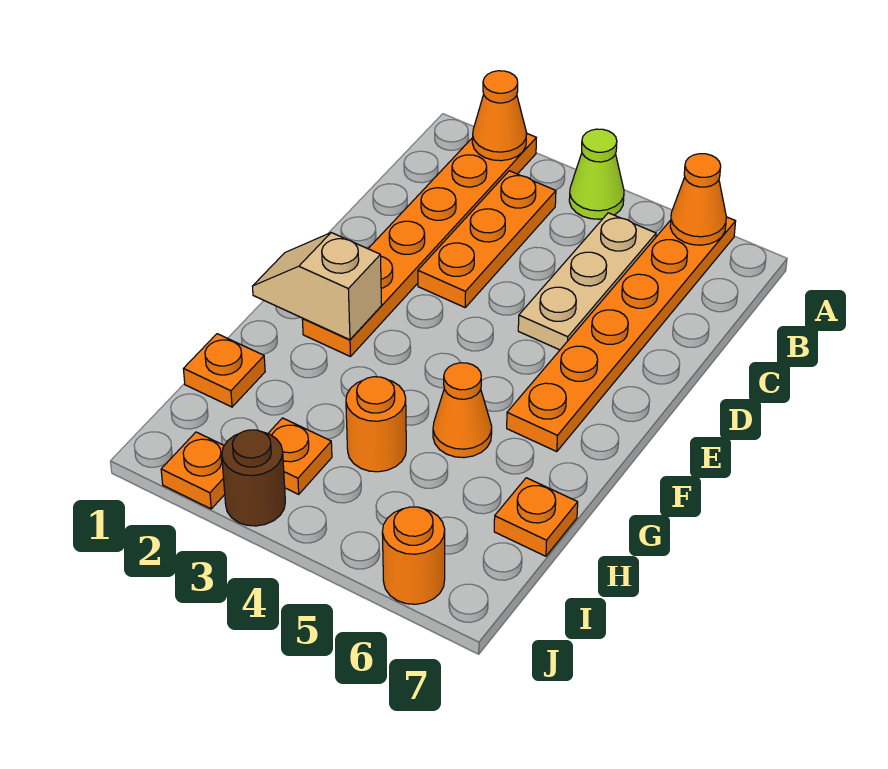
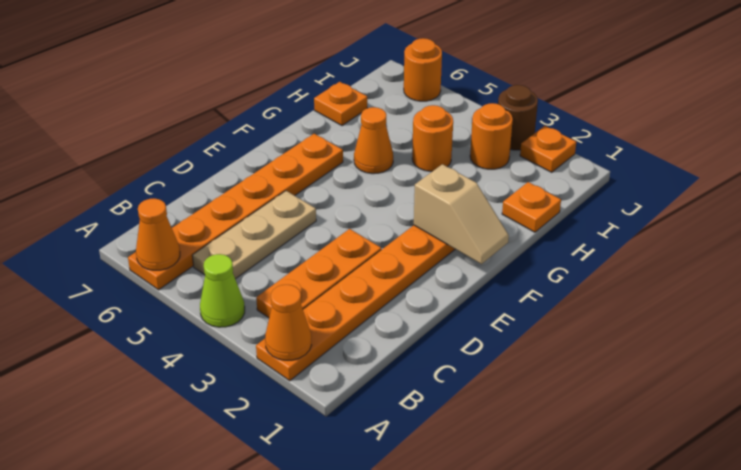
orange 1x1 plate [268,418,332,494] -> orange 1x1 round brick [470,103,513,169]

